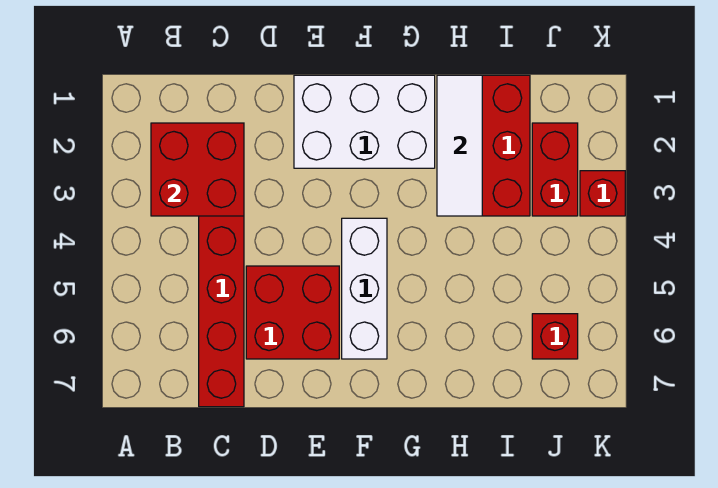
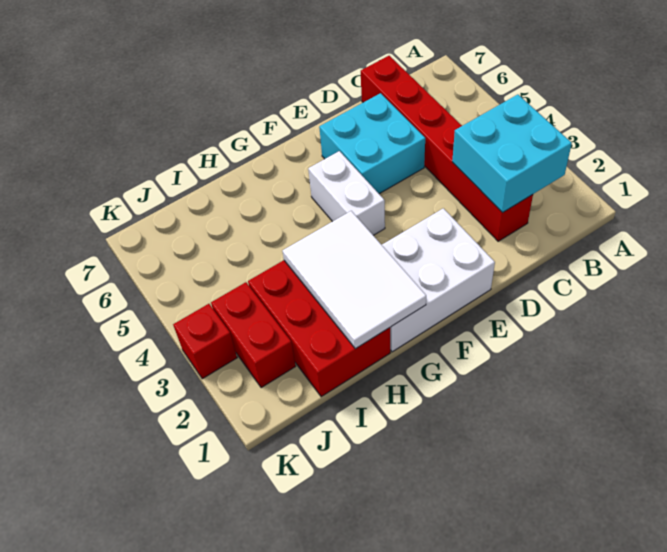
red 2x2 brick [151,123,244,216] -> cyan 2x2 brick [452,95,572,213]
red 2x2 brick [246,266,339,359] -> cyan 2x2 brick [319,93,425,194]
white 1x3 brick [342,218,387,359] -> white 1x2 brick [308,151,385,235]
white 1x3 tile [437,75,482,216] -> white 2x3 tile [282,211,426,349]
red 1x1 brick [532,314,578,359] -> none

